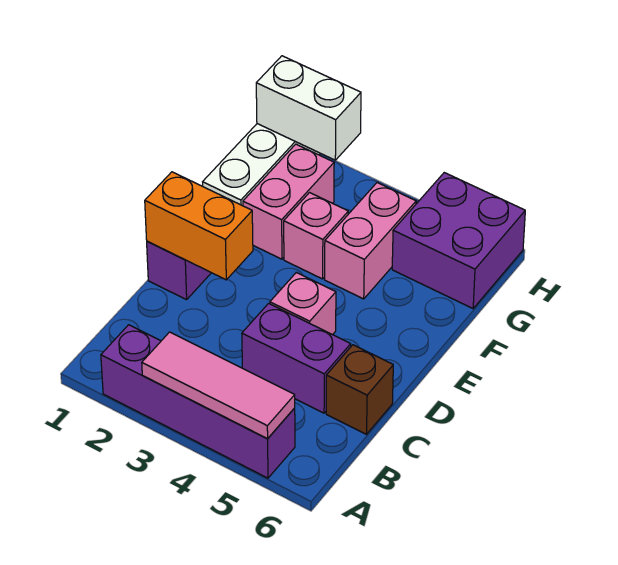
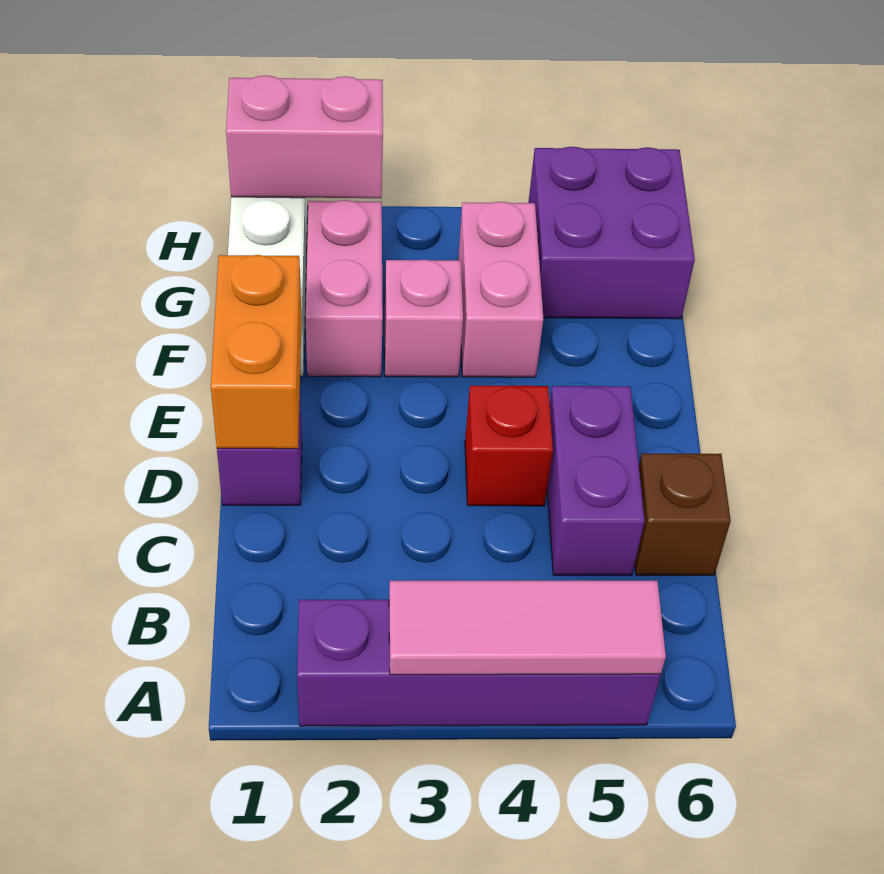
purple 1x2 brick [242,303,351,413] -> purple 1x2 brick turned to [547,386,645,575]
orange 1x2 brick [145,172,253,280] -> orange 1x2 brick turned to [211,255,302,449]
pink 1x1 brick [270,273,336,335] -> red 1x1 brick [465,386,553,506]
white 1x2 brick [256,56,361,160] -> pink 1x2 brick [226,75,383,198]

